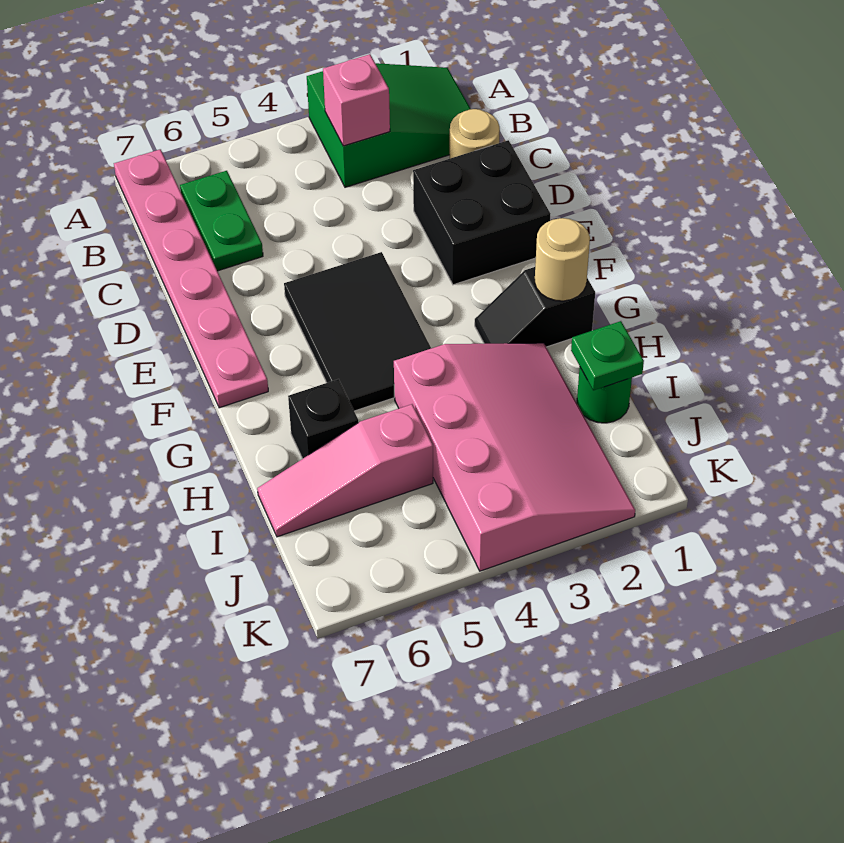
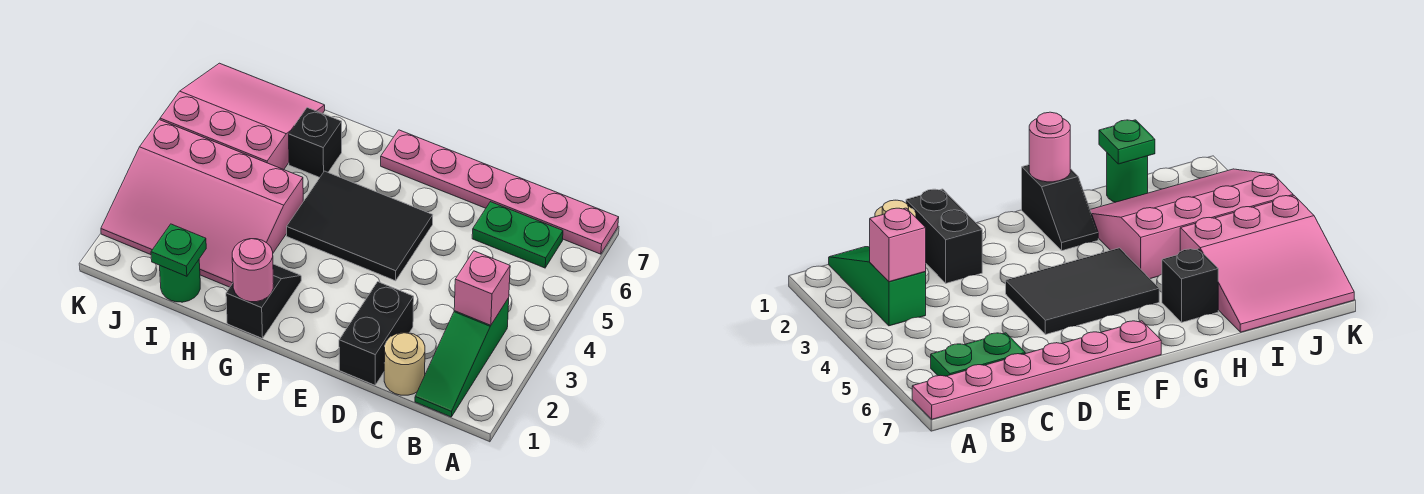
green 2x3 slope [307,63,471,187] -> green 1x3 slope [415,298,509,417]
black 2x2 brick [413,140,550,285] -> black 1x2 brick [339,282,414,385]
tan 1x1 round brick [535,218,590,301] -> pink 1x1 round brick [232,239,274,302]
pink 1x3 slope [257,404,433,537] -> pink 3x3 slope [160,63,325,170]

